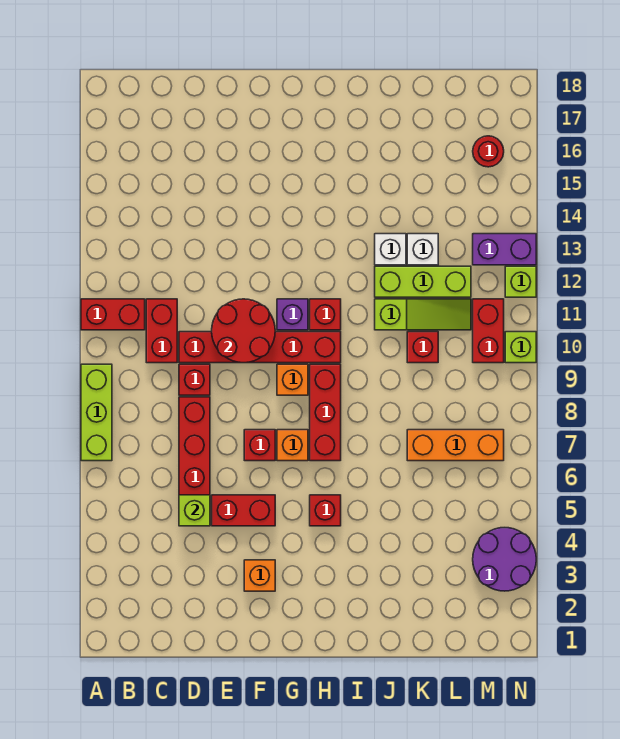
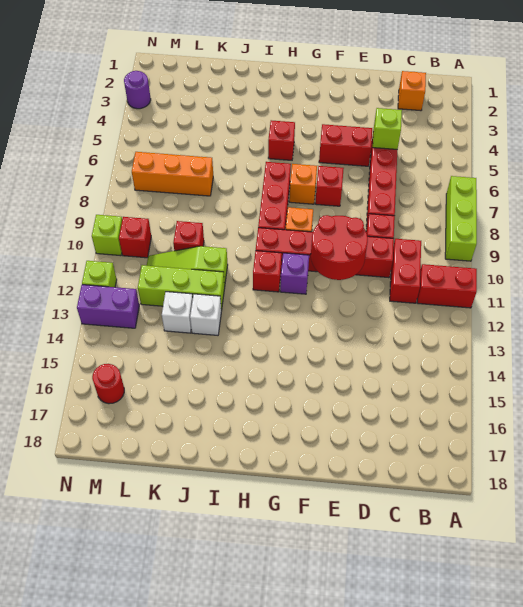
orange 1x1 brick [244,560,275,591] -> orange 1x1 brick moved to [398,71,426,111]
purple 2x2 round brick [473,528,536,591] -> purple 1x1 round brick [124,71,151,109]
red 1x2 brick [473,299,504,363] -> red 1x1 brick [119,217,151,258]

